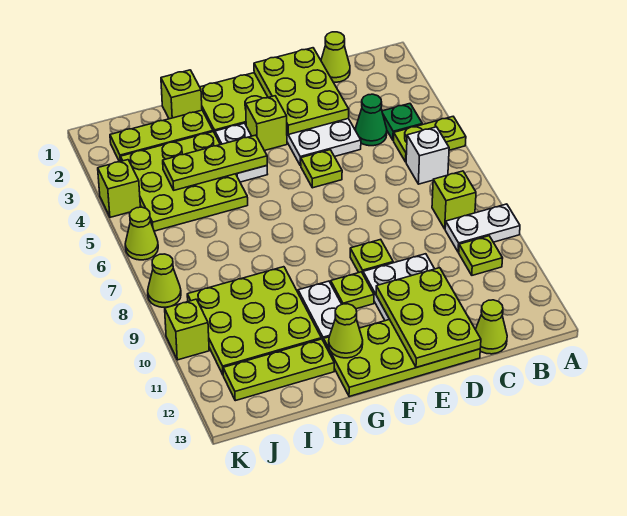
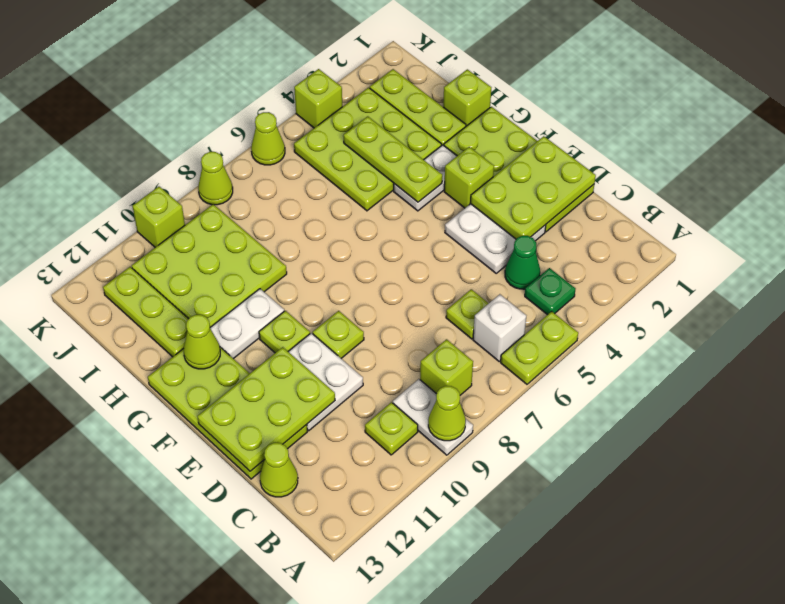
lime 1x2 plate [394,117,466,162] -> lime 1x2 plate turned to [501,311,578,384]
lime 1x1 cone [321,32,350,82] -> lime 1x1 cone moved to [428,386,466,441]
lime 1x1 plate [301,150,342,188] -> lime 1x1 plate moved to [446,289,489,339]

